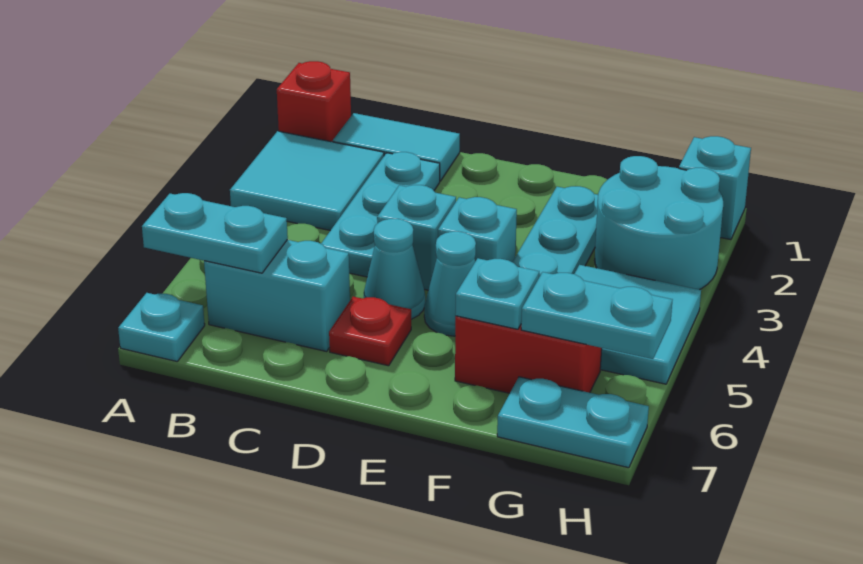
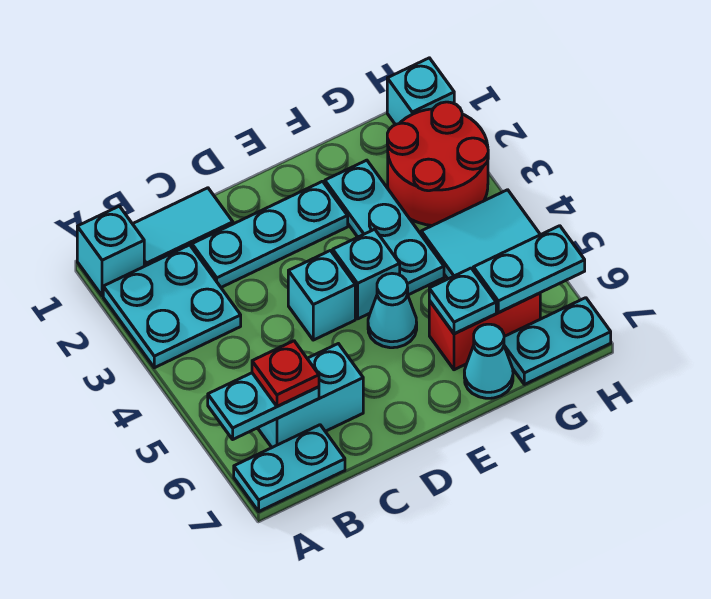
red 1x1 brick [277,61,351,142] -> cyan 1x1 brick [77,206,144,296]
cyan 2x2 tile [230,131,384,231] -> cyan 2x2 plate [103,245,241,368]
cyan 1x1 plate [118,293,205,361] -> cyan 1x2 plate [234,425,345,511]
cyan 1x3 plate [321,152,440,277] -> cyan 1x3 plate turned to [192,181,348,287]
cyan 1x1 cone [364,219,425,319] -> cyan 1x1 cone moved to [464,324,513,398]
red 1x1 plate [329,297,411,366] -> red 1x1 plate moved to [252,341,319,406]
cyan 2x2 round brick [595,156,723,290] -> red 2x2 round brick [387,102,488,226]

